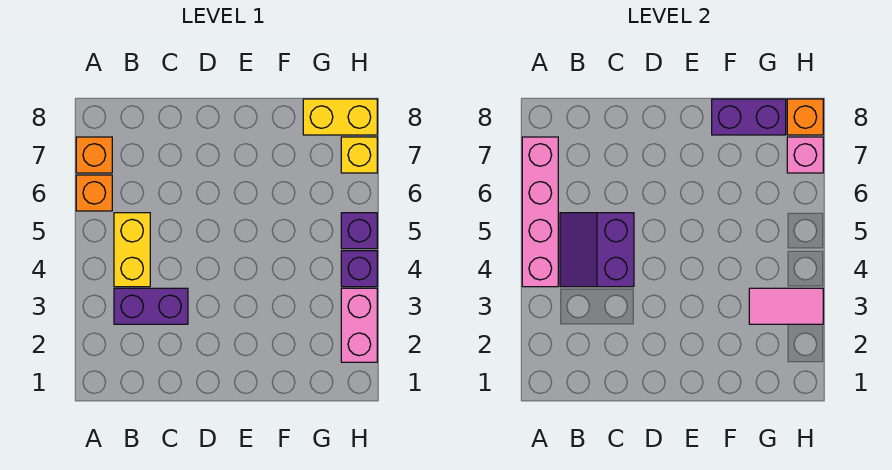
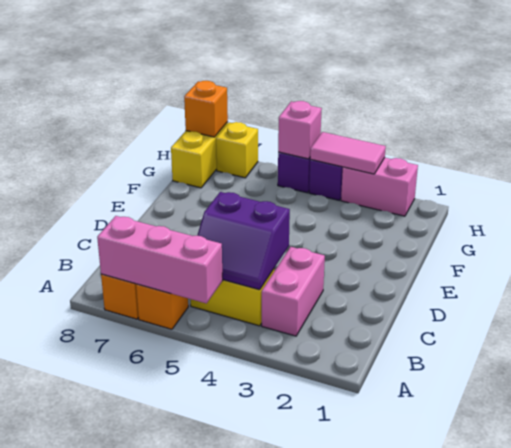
pink 1x4 brick [522,137,558,287] -> pink 1x3 brick [97,216,223,303]
purple 1x2 brick [114,288,188,324] -> pink 1x2 brick [262,247,325,336]
purple 1x2 brick [712,99,786,135] -> none
pink 1x2 tile [749,288,823,324] -> pink 1x2 tile turned to [310,132,386,174]
pink 1x1 brick [787,137,823,173] -> pink 1x1 brick moved to [278,101,322,159]

